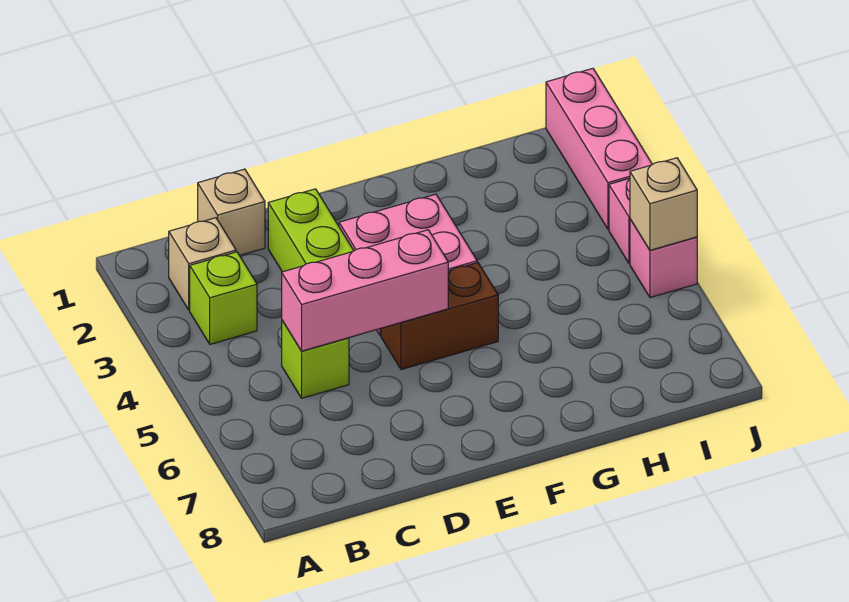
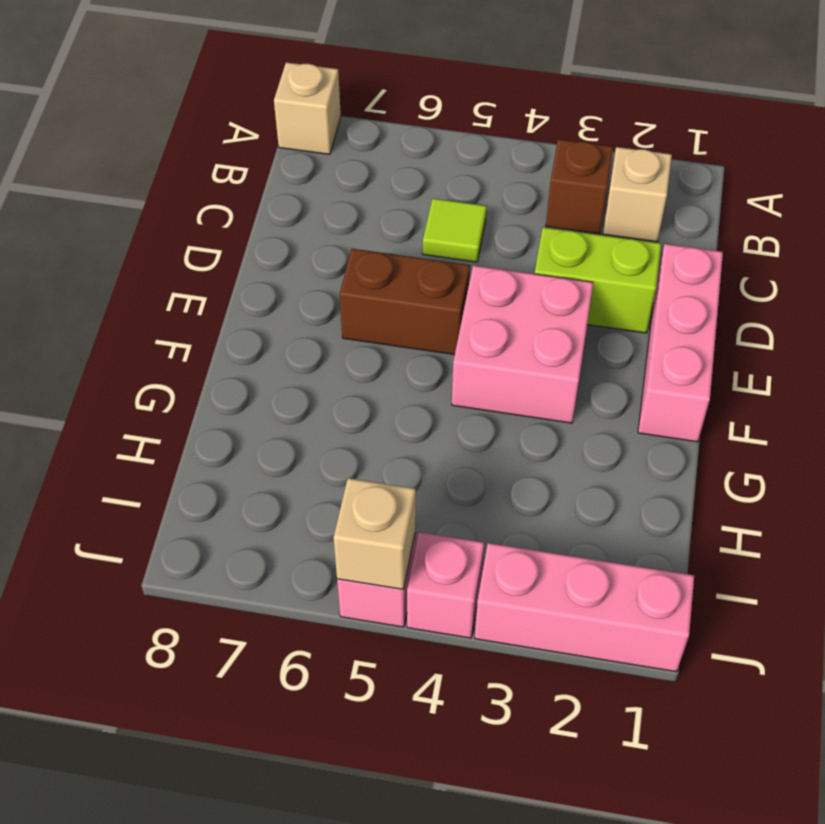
lime 1x1 brick [190,252,257,344] -> brown 1x1 brick [546,139,613,234]
tan 1x1 brick [198,169,265,255] -> tan 1x1 brick moved to [274,62,341,154]
lime 1x1 brick [282,321,349,398] -> lime 1x1 tile [423,199,487,262]
pink 1x3 brick [282,230,448,351] -> pink 1x3 brick moved to [638,244,723,442]
brown 1x2 brick [381,263,498,370] -> brown 1x2 brick turned to [340,249,470,355]

